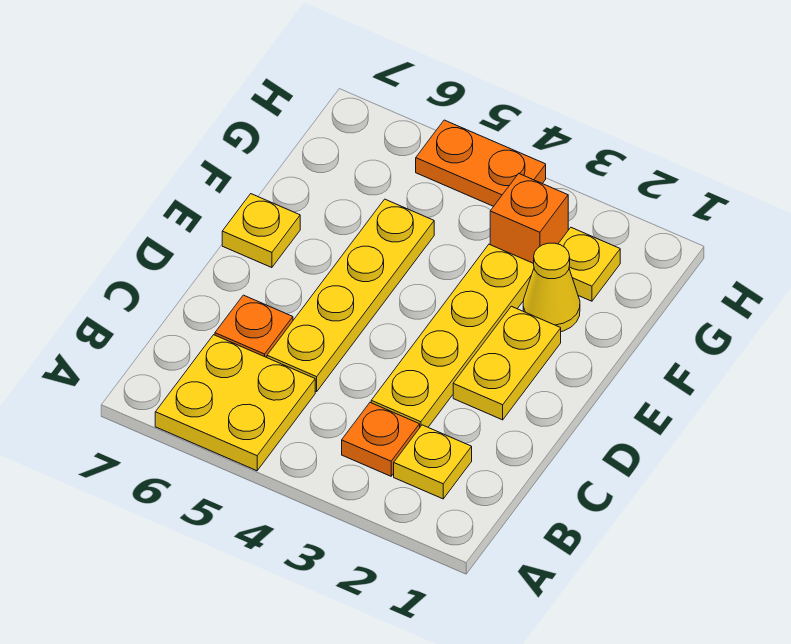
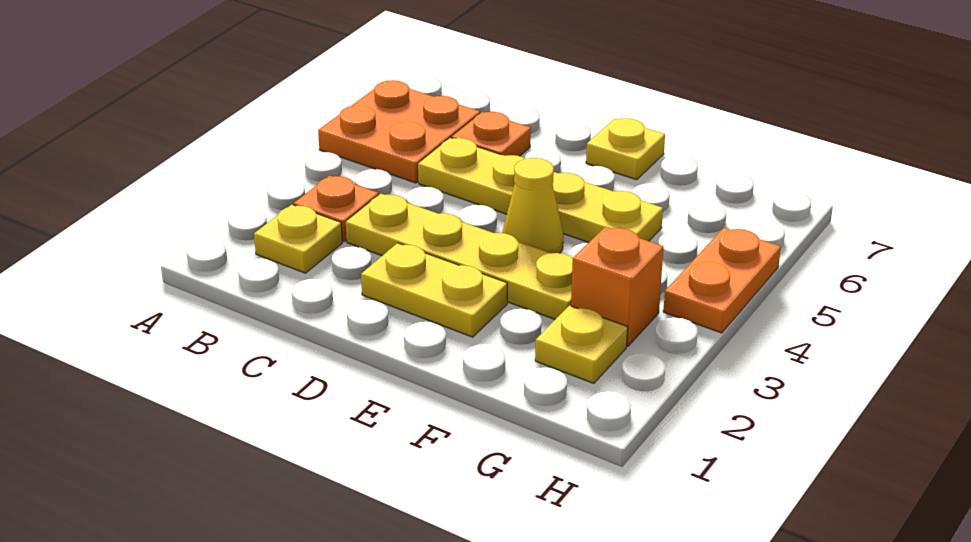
yellow 2x2 plate [155,335,315,471] -> orange 2x2 plate [318,80,480,183]
yellow 1x1 cone [523,243,580,332] -> yellow 1x1 cone moved to [502,158,563,253]

